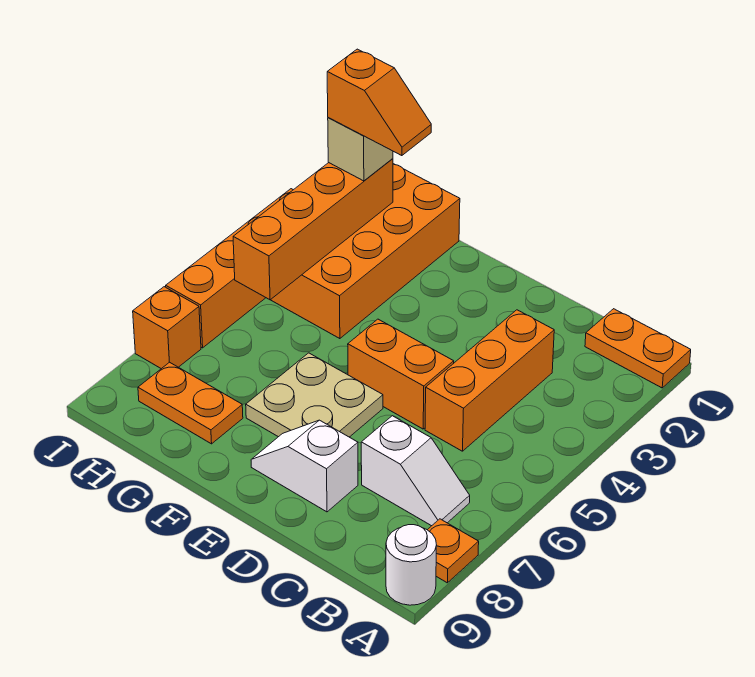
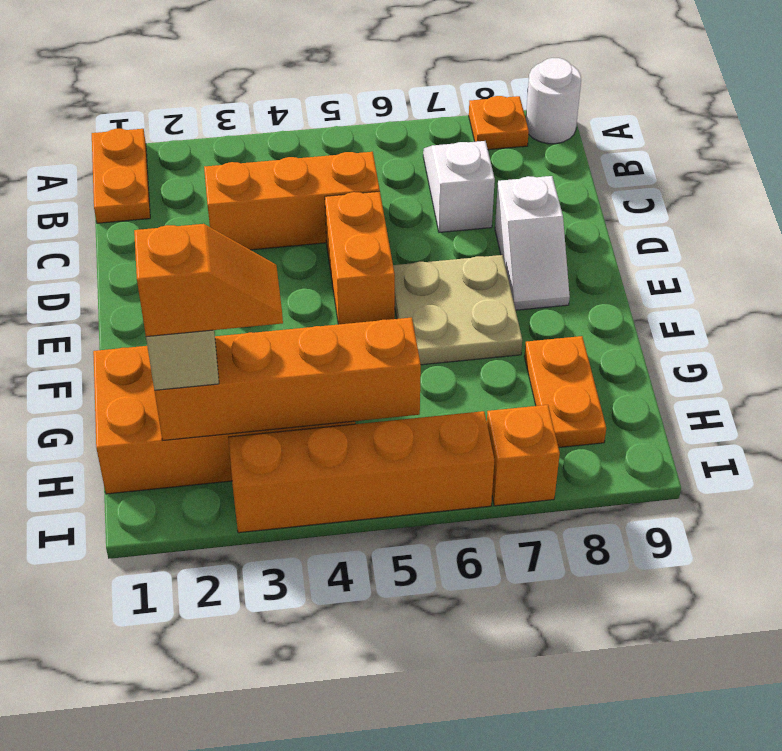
orange 1x2 slope [327,49,431,156] -> orange 1x2 slope turned to [134,224,283,337]

